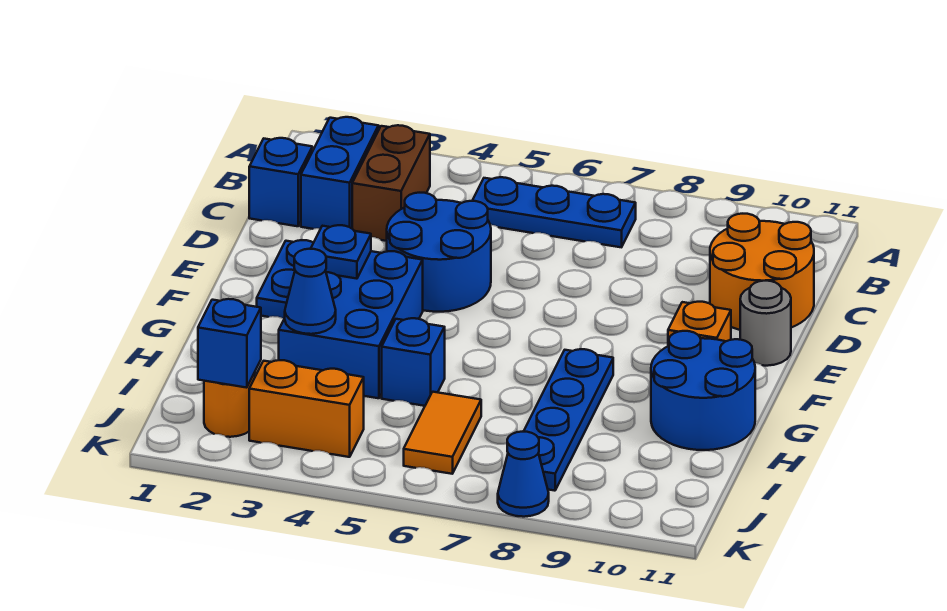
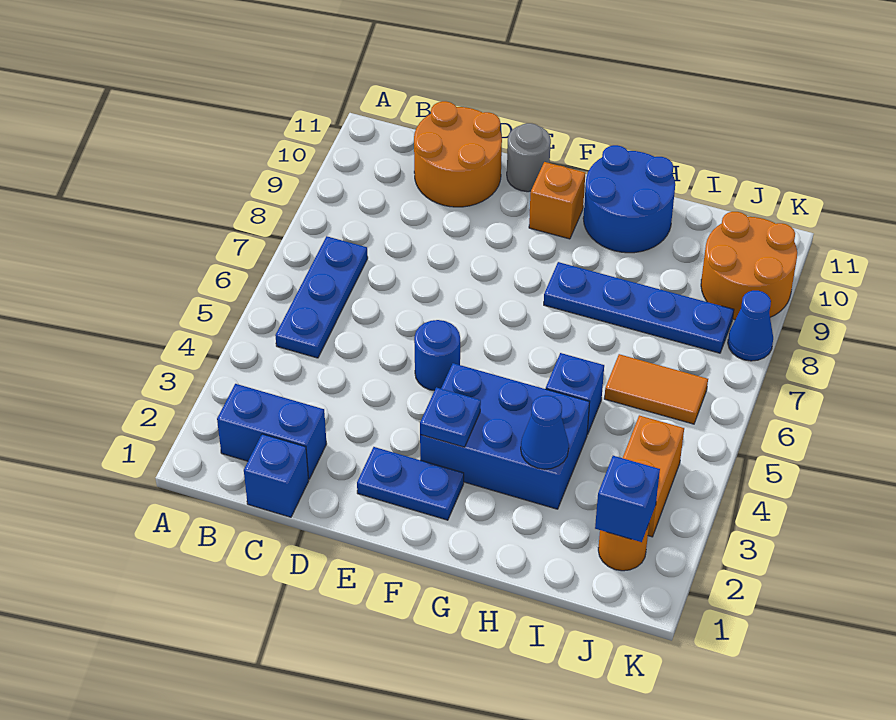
brown 1x2 brick [352,125,430,241] -> none
blue 2x2 round brick [387,193,491,312] -> blue 1x1 round brick [414,320,460,391]
none -> orange 2x2 round brick [701,212,797,320]

